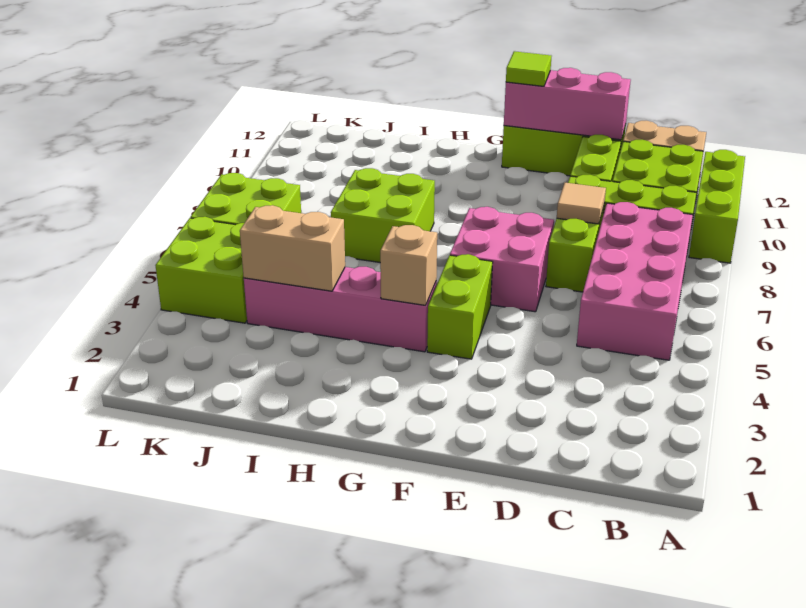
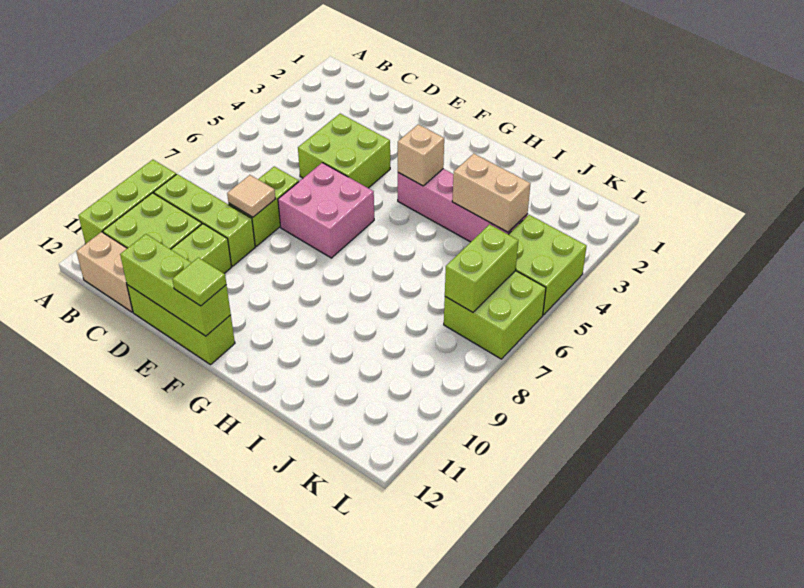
pink 2x4 brick [577,202,693,360] -> none
pink 1x3 brick [504,68,631,140] -> lime 1x3 brick [120,234,231,336]
lime 1x2 brick [427,254,493,359] -> lime 1x2 brick moved to [445,224,518,312]
lime 2x2 brick [331,168,435,262] -> lime 2x2 brick moved to [298,114,390,188]

